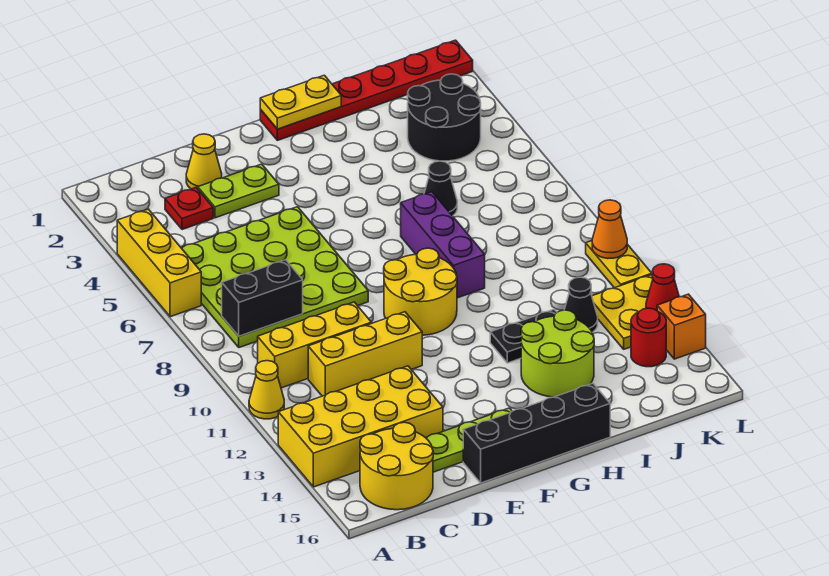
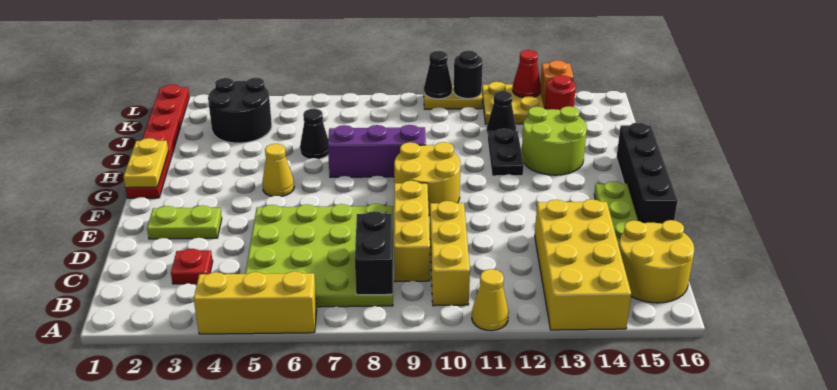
yellow 1x3 brick [308,312,422,396] -> yellow 1x3 brick moved to [394,181,430,282]
yellow 1x1 cone [186,134,222,189] -> yellow 1x1 cone moved to [262,144,294,197]
lime 1x2 plate [198,164,279,218] -> lime 1x2 plate turned to [147,205,222,239]
orange 1x1 cone [592,200,627,259] -> black 1x1 cone [424,51,452,99]
none -> black 1x1 round brick [454,51,483,99]

